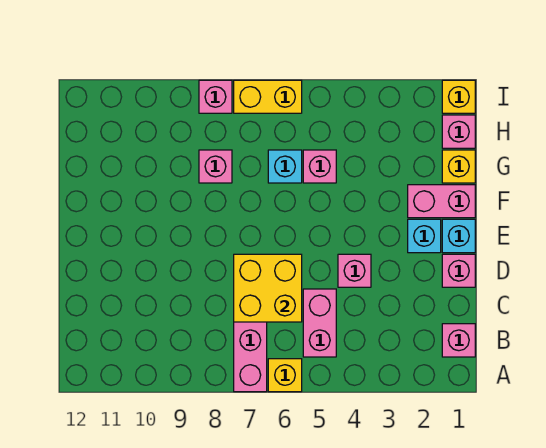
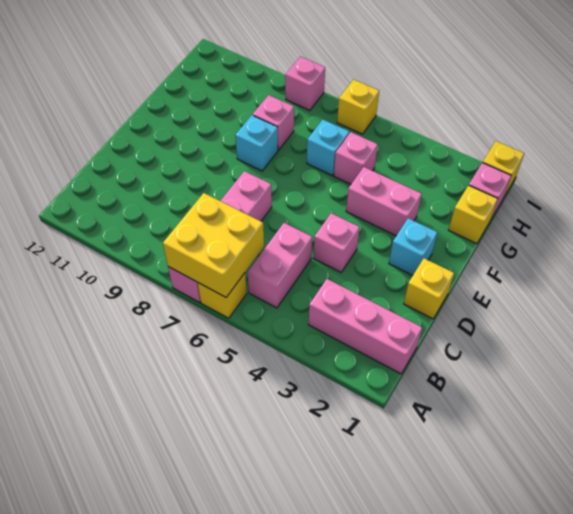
pink 1x1 brick [442,324,475,357] -> pink 1x3 brick [309,279,422,374]
yellow 2x2 brick [234,254,302,322] -> yellow 2x2 brick moved to [163,193,264,297]
pink 1x1 brick [442,254,475,287] -> yellow 1x1 brick [404,258,454,319]
cyan 1x1 brick [442,219,475,253] -> cyan 1x1 brick moved to [235,115,278,171]
pink 1x2 brick [408,185,475,218] -> pink 1x2 brick moved to [346,167,422,236]
yellow 1x2 brick [234,80,302,113] -> yellow 1x1 brick [337,80,379,134]

